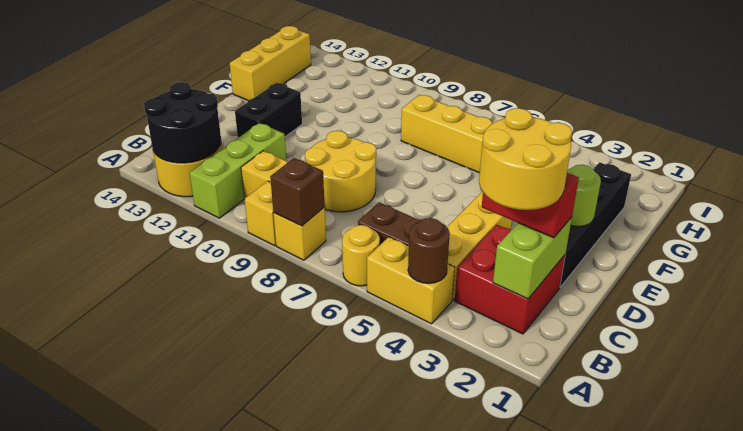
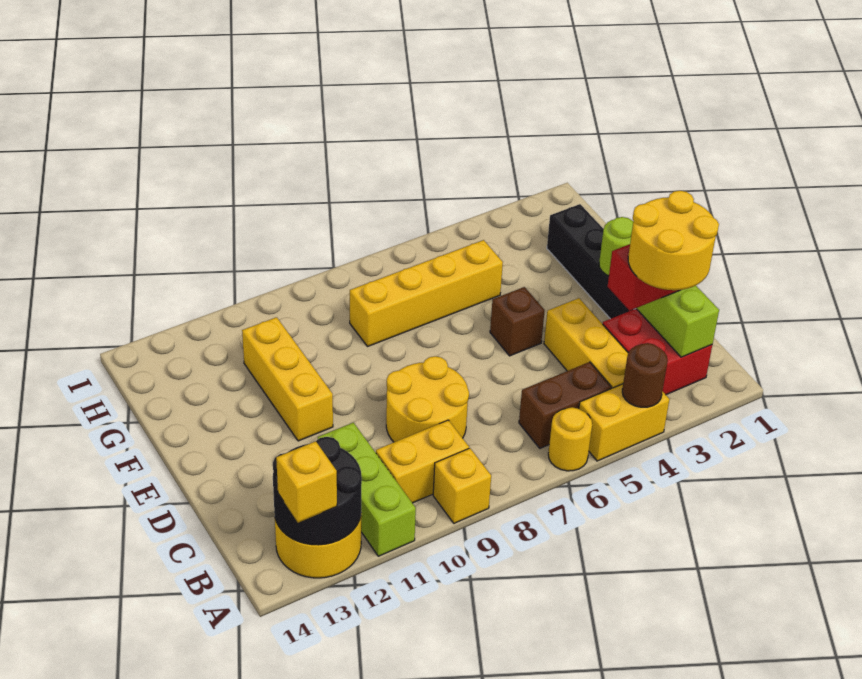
yellow 1x1 brick [274,207,326,260] -> yellow 1x1 brick moved to [276,441,337,523]
brown 1x1 brick [270,158,325,226] -> brown 1x1 brick moved to [490,287,545,356]
black 1x2 brick [235,83,302,138] -> none
yellow 1x3 brick [230,26,311,101] -> yellow 1x3 brick moved to [242,317,333,441]

